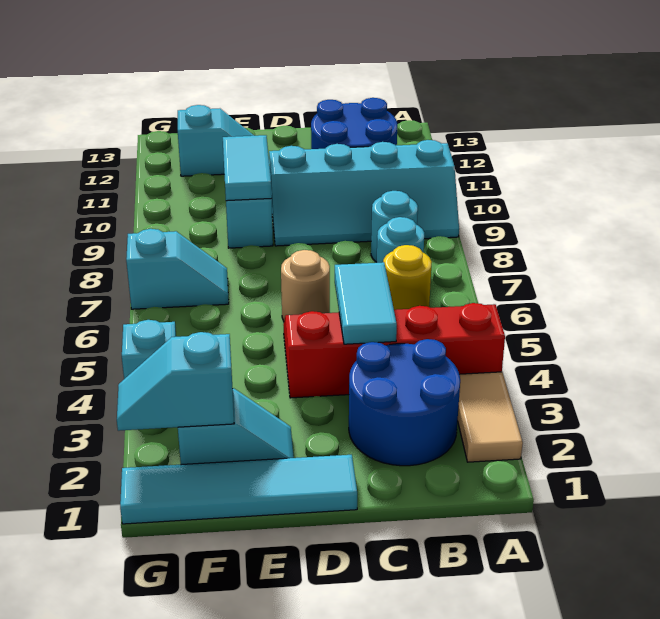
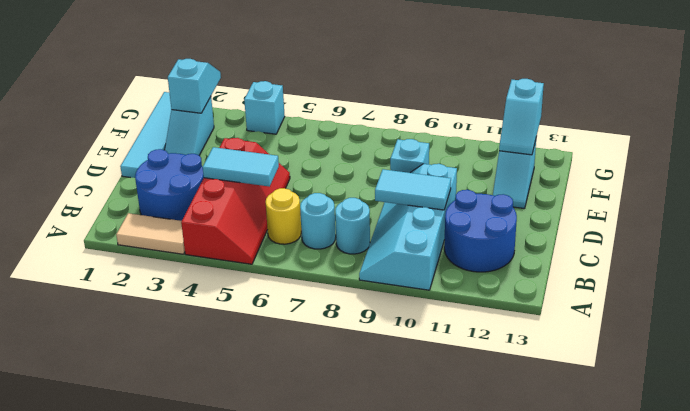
tan 1x1 round brick [281,250,330,321] -> none
cyan 1x2 tile [223,135,272,201] -> cyan 1x2 tile moved to [375,169,451,210]
cyan 1x2 slope [126,229,229,309] -> cyan 1x2 slope moved to [499,79,544,155]

